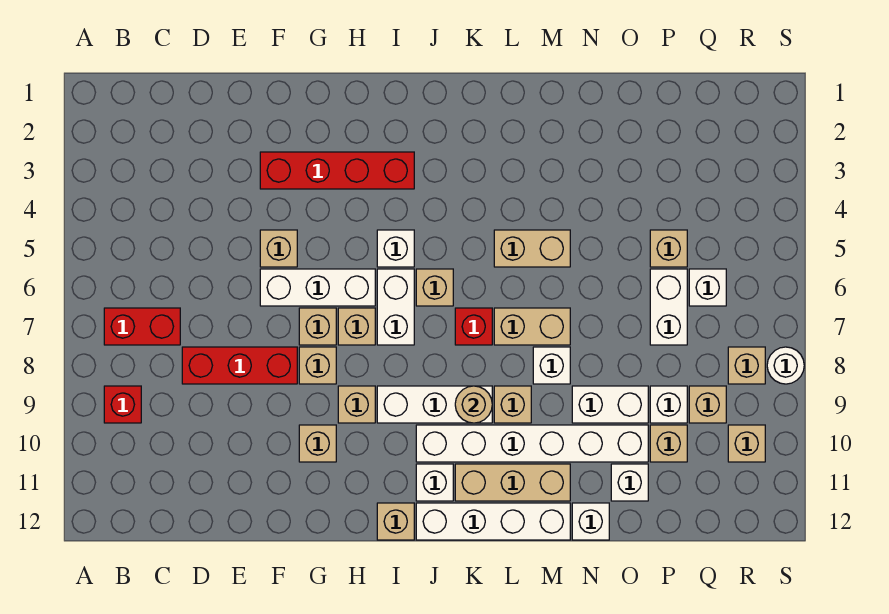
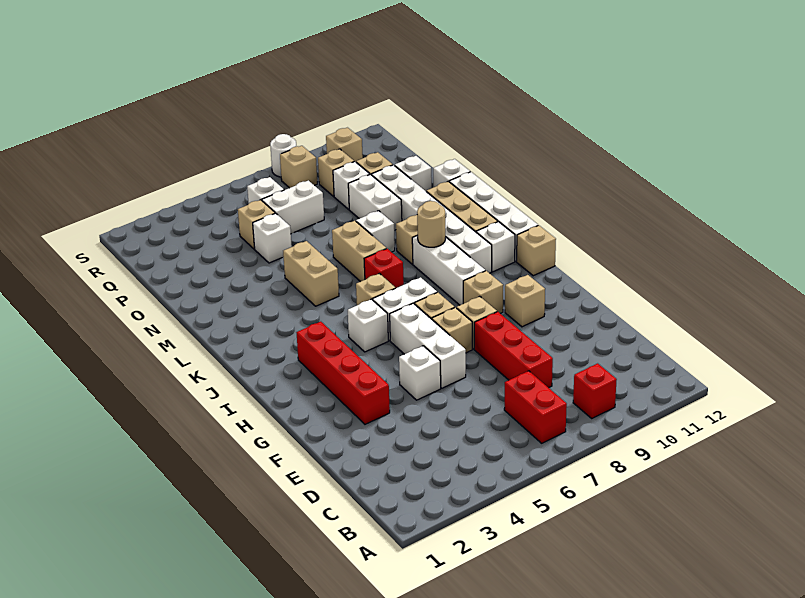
tan 1x1 brick [260,230,297,267] -> white 1x1 brick [399,346,441,400]
none -> white 1x1 brick [253,213,292,263]

